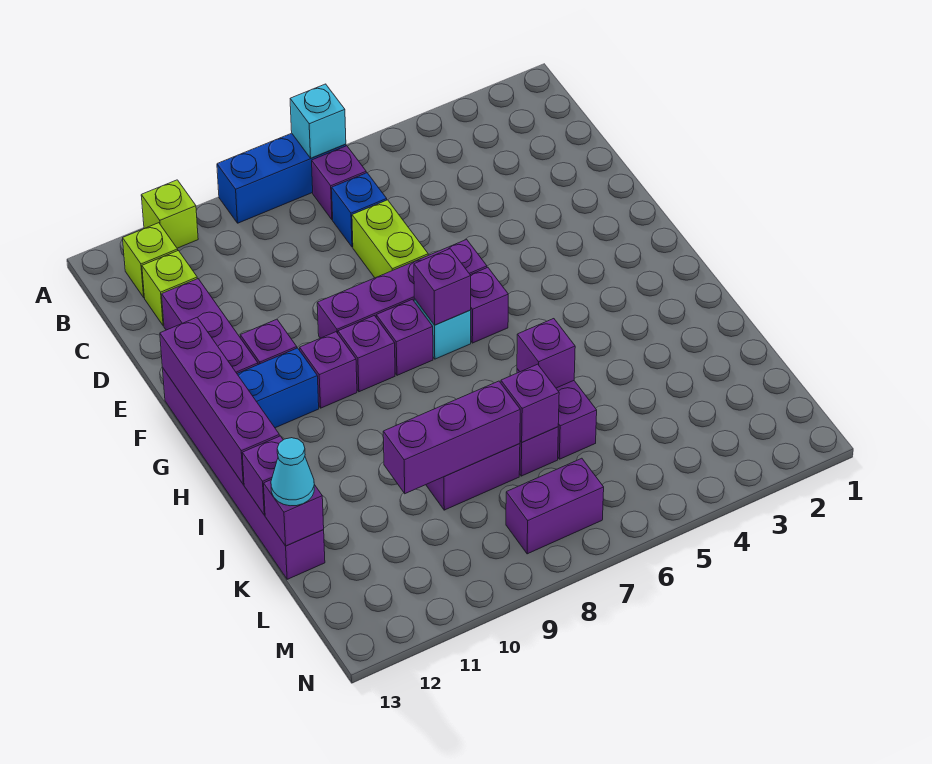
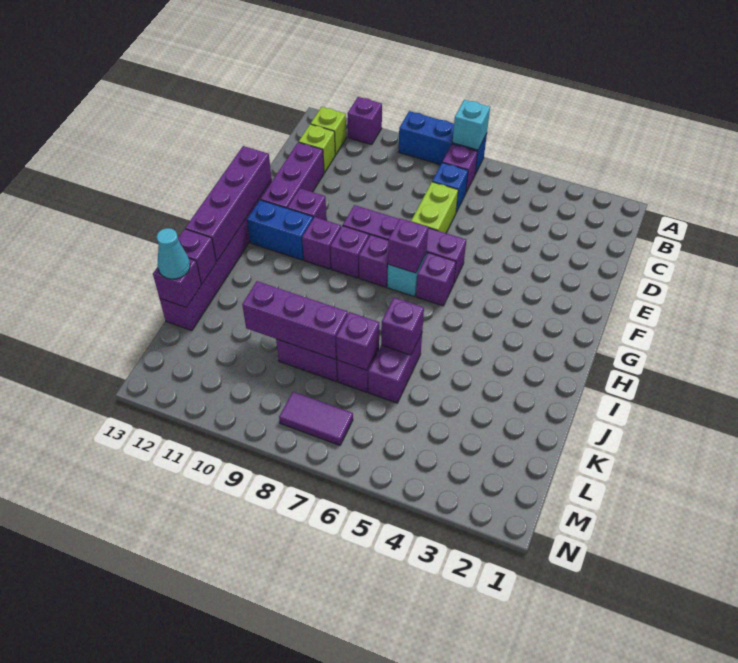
lime 1x1 brick [141,180,198,248] -> purple 1x1 brick [347,97,382,145]
purple 1x2 brick [506,458,604,554] -> purple 1x2 tile [279,392,353,445]

